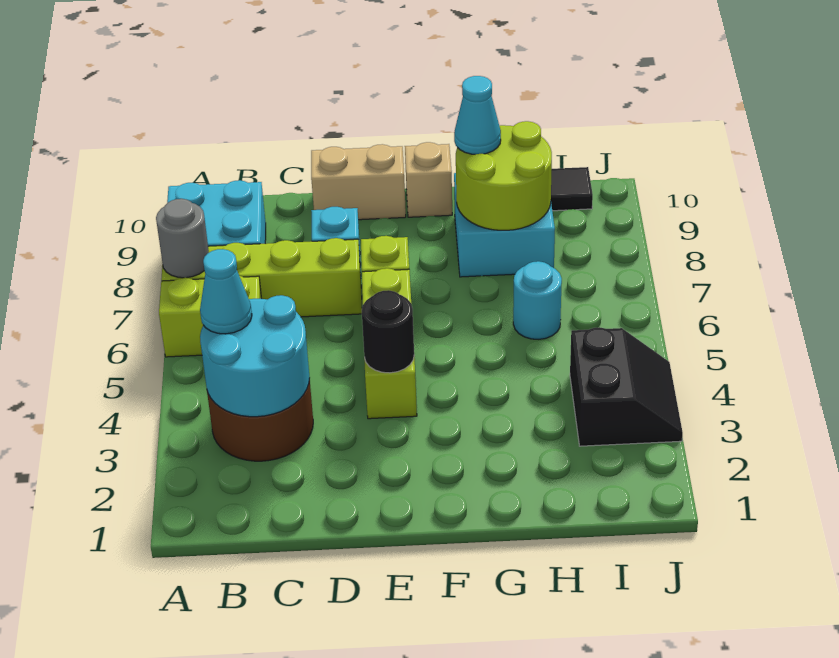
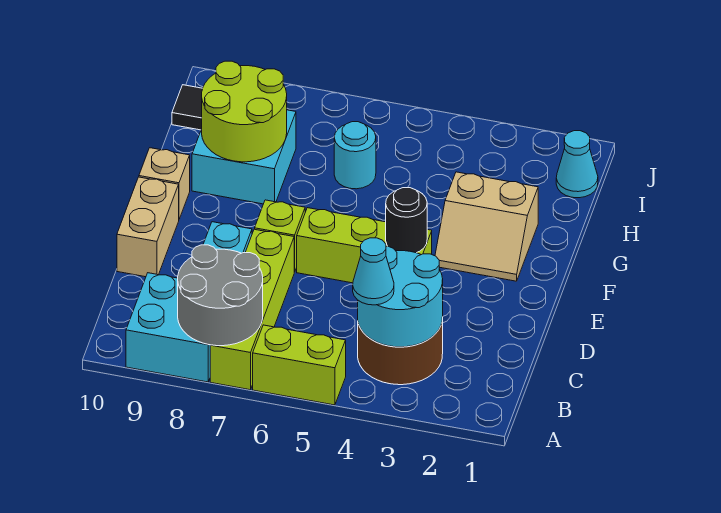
lime 1x2 brick [159,276,262,357] -> lime 1x2 brick turned to [253,325,346,405]
grey 1x1 round brick [156,199,209,278] -> grey 2x2 round brick [178,245,263,346]
none -> tan 2x2 slope [435,172,538,281]
cyan 1x1 cone [454,76,501,154] -> cyan 1x1 cone moved to [556,131,598,198]
black 2x2 slope [570,327,683,446] -> none

